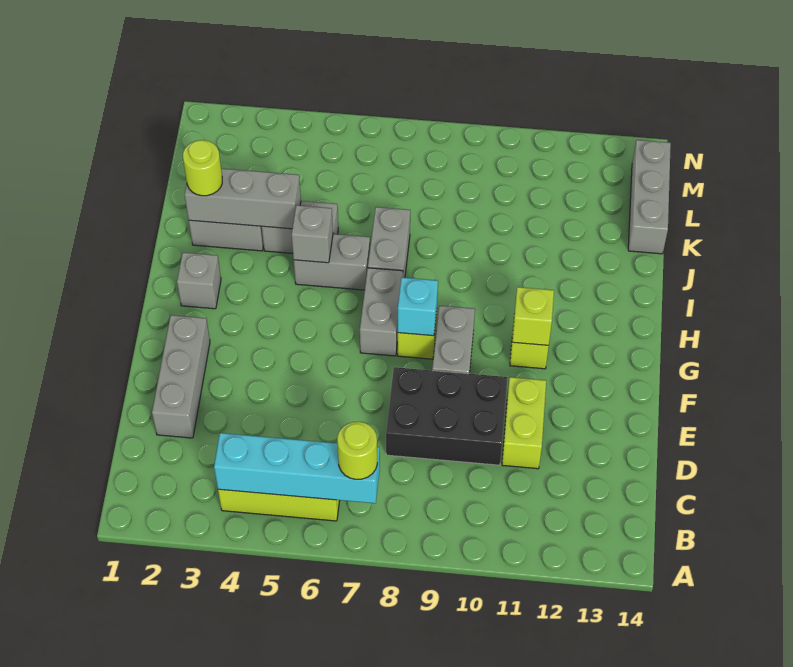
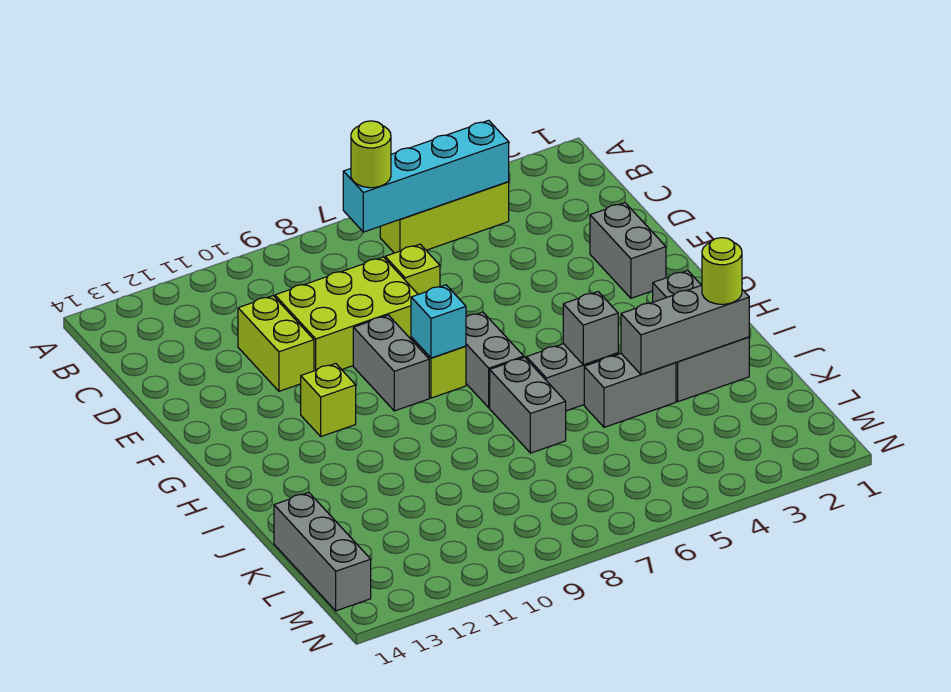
grey 1x3 brick [152,315,210,438] -> grey 1x2 brick [590,203,666,298]
black 2x3 brick [386,367,508,465] -> lime 2x3 brick [275,257,418,371]
lime 1x1 brick [512,287,554,345] -> lime 1x1 brick moved to [385,244,440,294]

